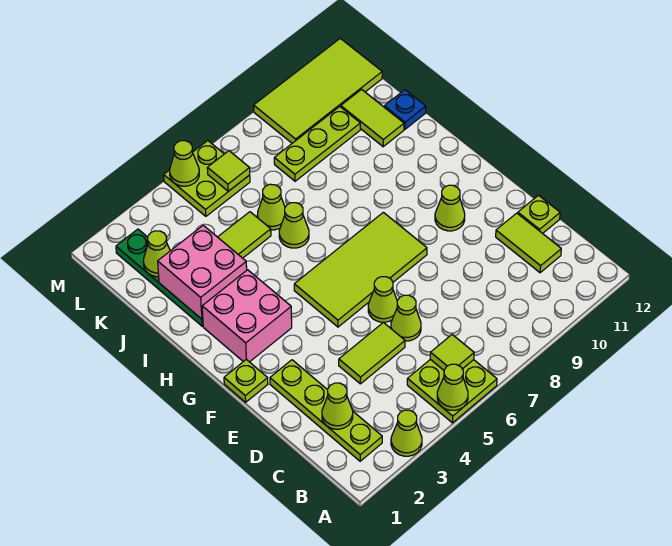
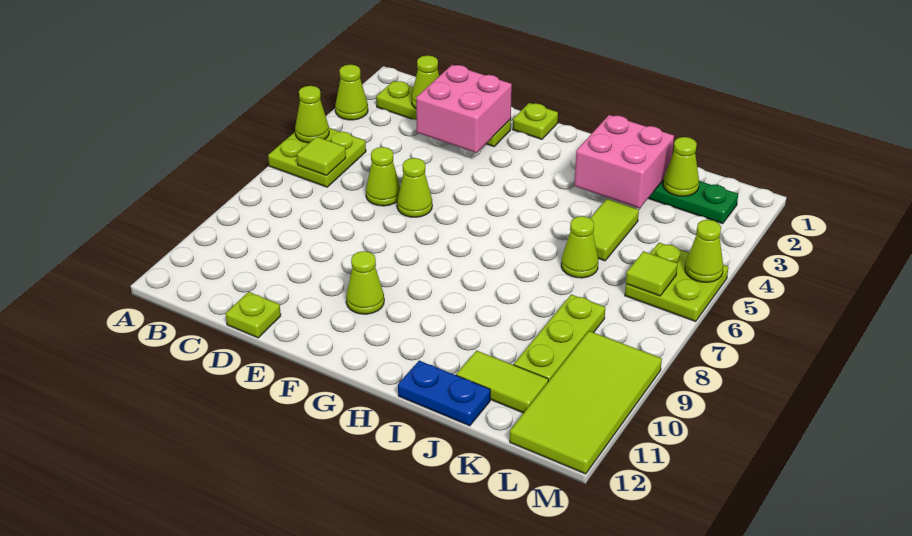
lime 1x2 tile [496,213,561,273] -> none
lime 1x2 tile [339,322,405,384] -> none
lime 2x4 tile [294,212,427,327] -> none
pink 2x2 brick [202,270,292,362] -> pink 2x2 brick moved to [416,65,512,153]
lime 1x1 cone [279,203,309,248] -> none
blue 1x1 plate [384,90,426,129] -> blue 1x2 plate [398,361,490,426]

